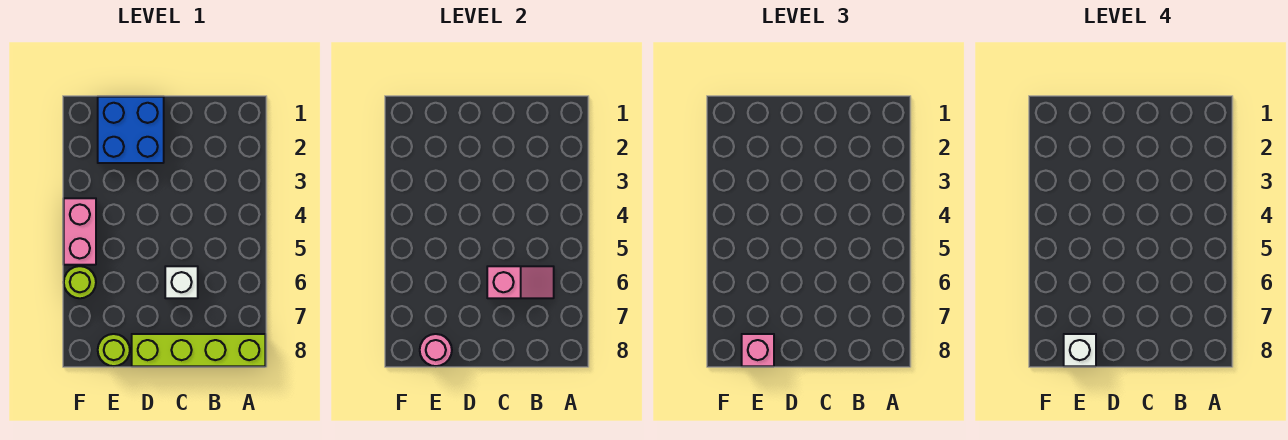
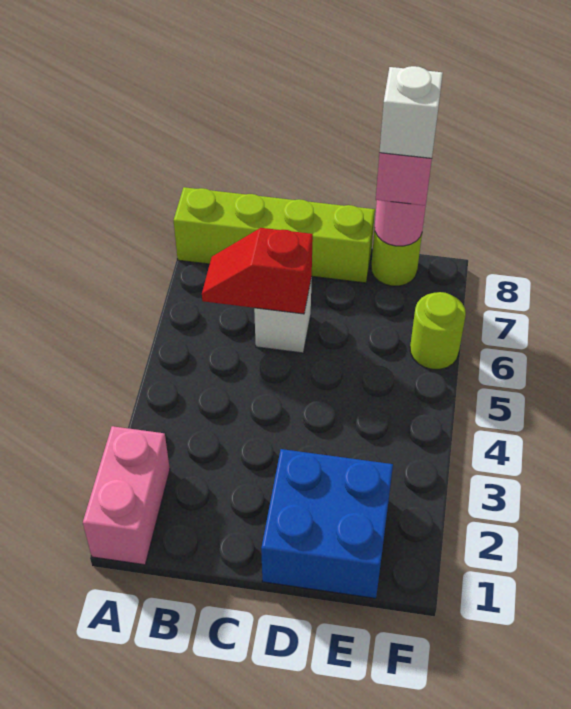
pink 1x2 slope [487,266,554,298] -> red 1x2 slope [202,228,313,314]
pink 1x2 brick [64,198,96,265] -> pink 1x2 brick moved to [83,426,170,565]

